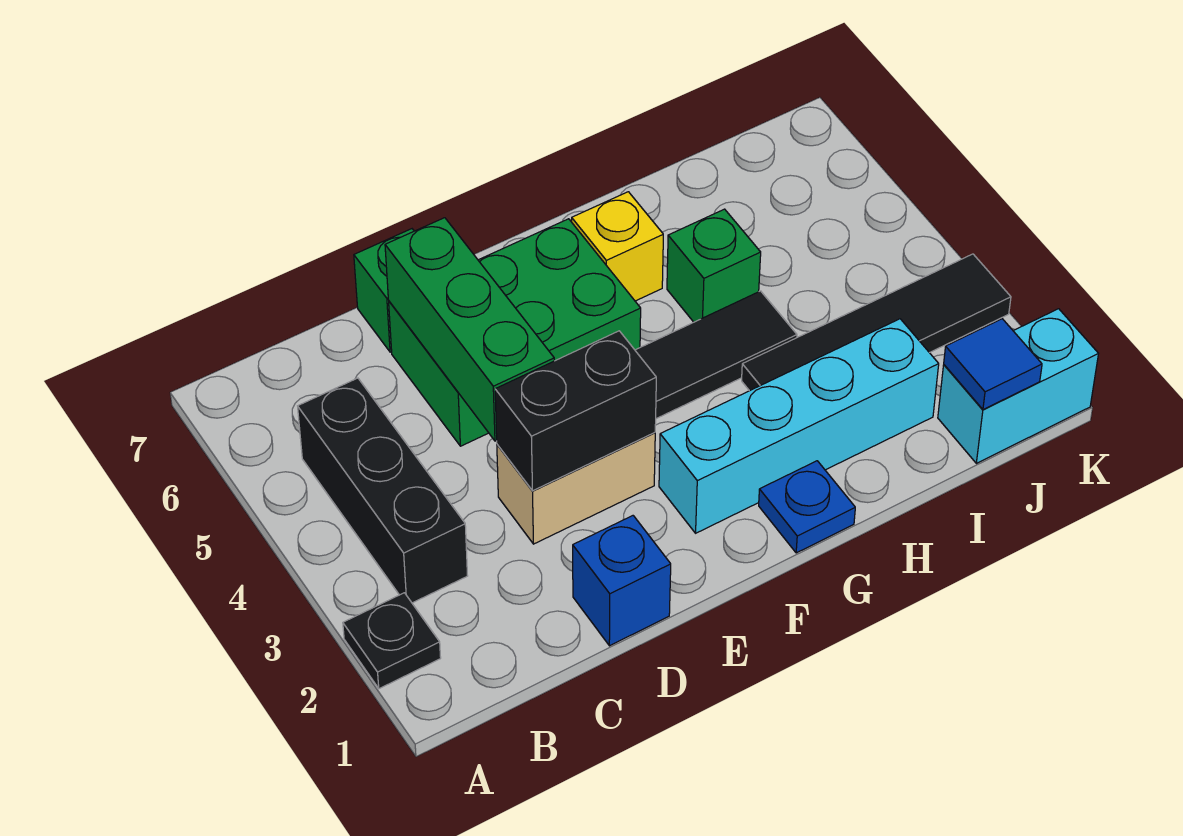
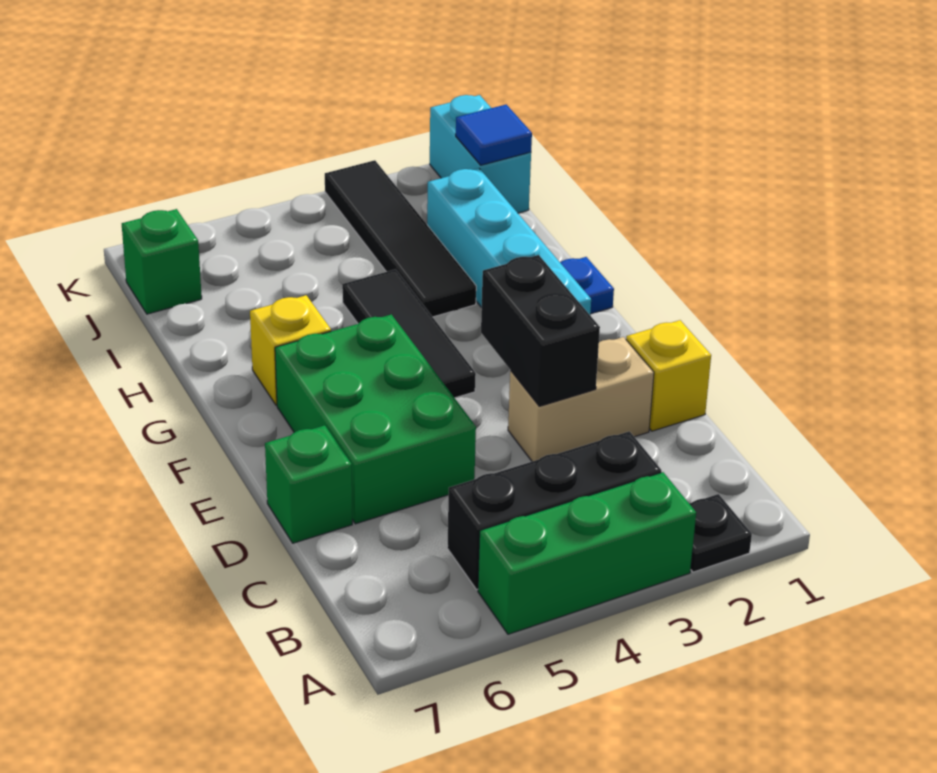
blue 1x1 brick [573,516,671,646] -> yellow 1x1 brick [626,320,711,431]
tan 1x2 brick [497,433,655,544] -> tan 1x2 brick turned to [508,337,654,461]
green 1x3 brick [385,218,554,441] -> green 1x3 brick moved to [478,472,696,634]
green 1x1 brick [667,209,761,322] -> green 1x1 brick moved to [122,209,202,314]

